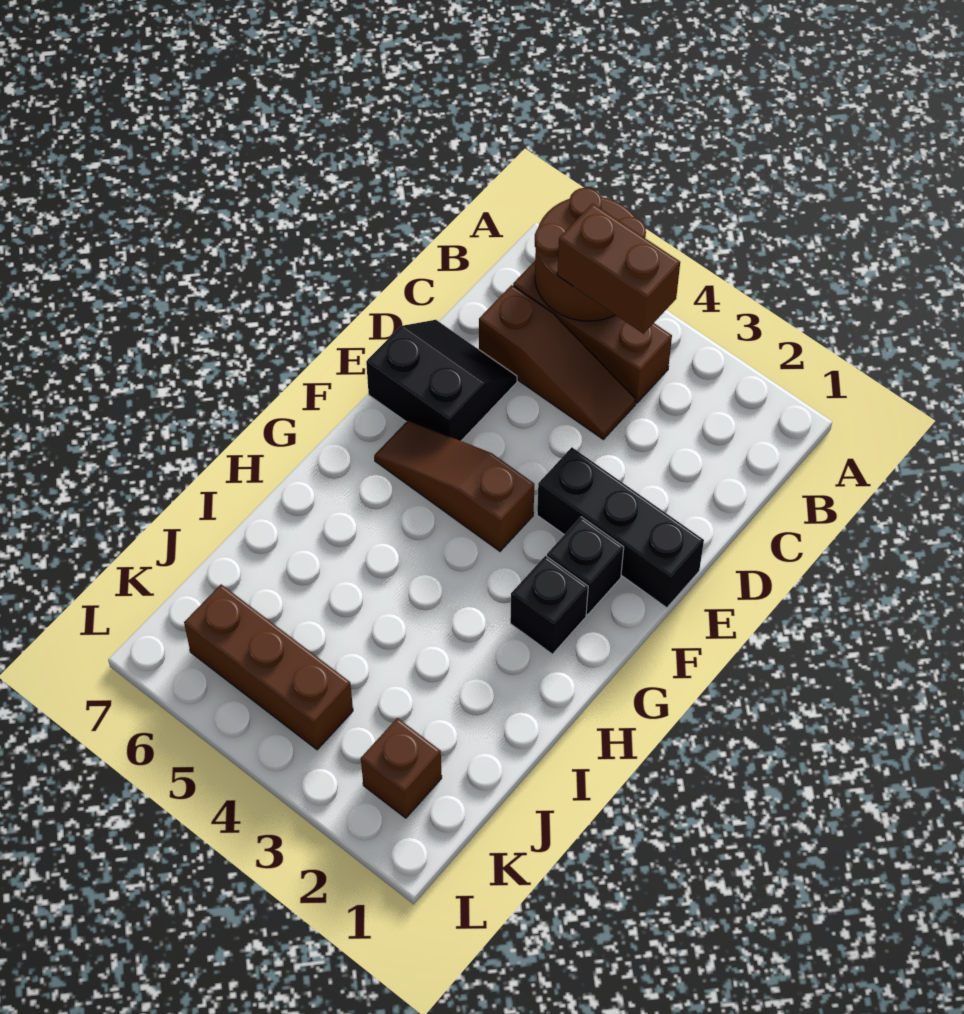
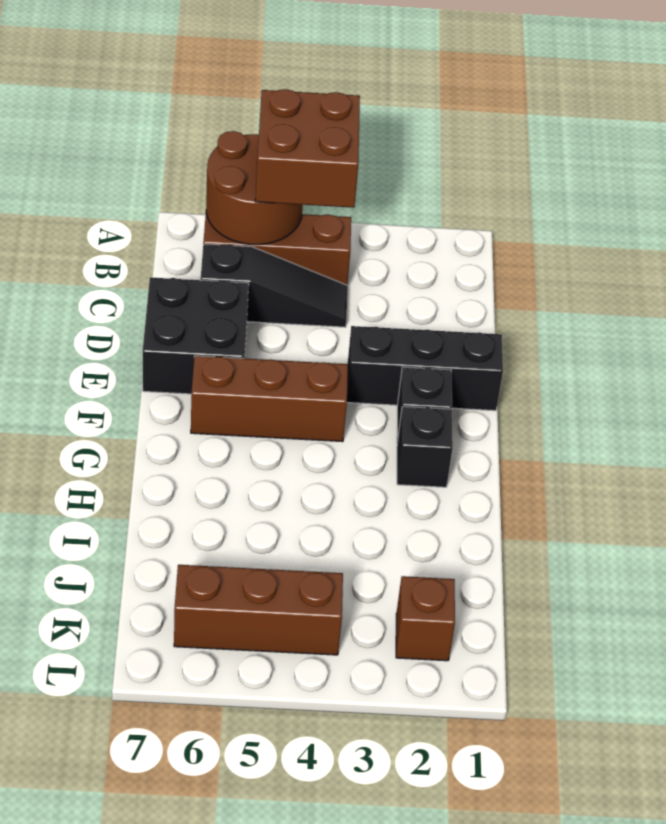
brown 1x2 brick [557,204,680,334] -> brown 2x2 brick [255,89,360,208]
brown 1x3 slope [479,285,636,439] -> black 1x3 slope [201,244,347,327]
black 2x2 slope [366,320,517,441] -> black 2x2 brick [143,277,249,394]
brown 1x3 slope [374,420,534,551] -> brown 1x3 brick [191,356,348,442]

